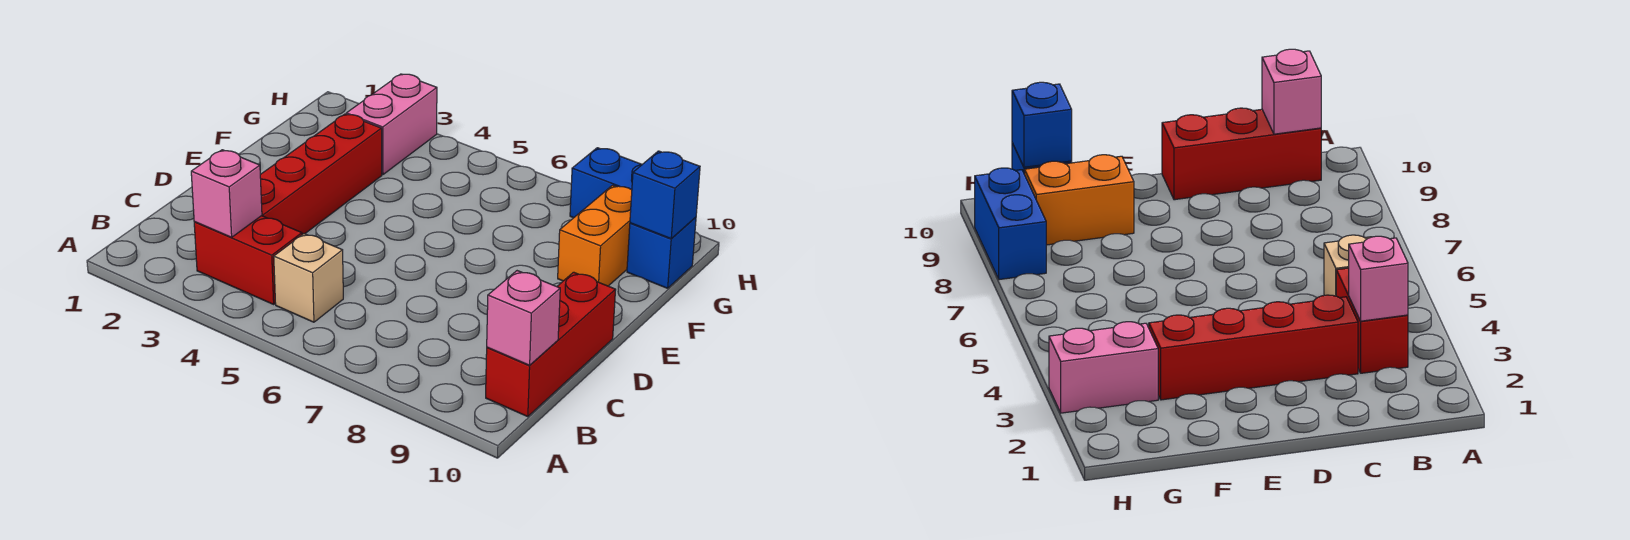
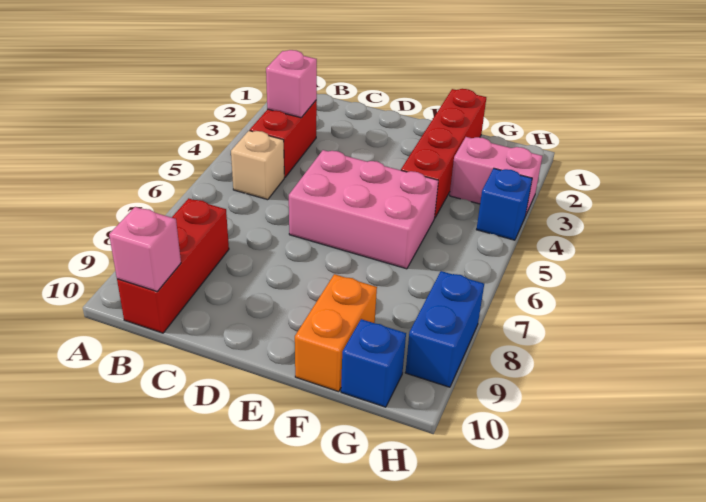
red 1x3 brick [486,272,615,417] -> red 1x3 brick turned to [117,198,229,333]
red 1x4 brick [260,114,382,234] -> red 1x4 brick turned to [401,89,486,218]
none -> pink 2x3 brick [289,150,438,269]
orange 1x2 brick [558,185,632,286] -> orange 1x2 brick turned to [295,274,377,392]
blue 1x1 brick [630,151,700,239] -> blue 1x1 brick moved to [476,168,532,240]

